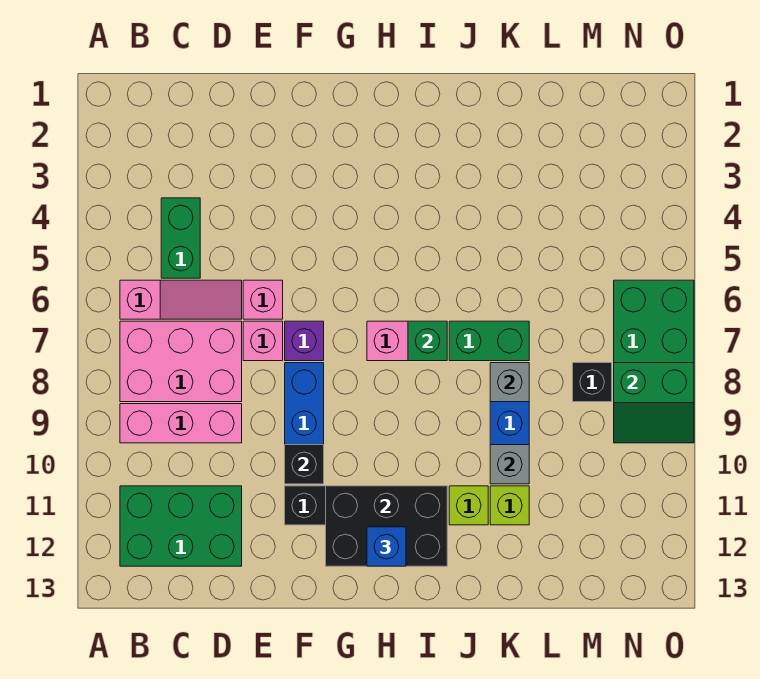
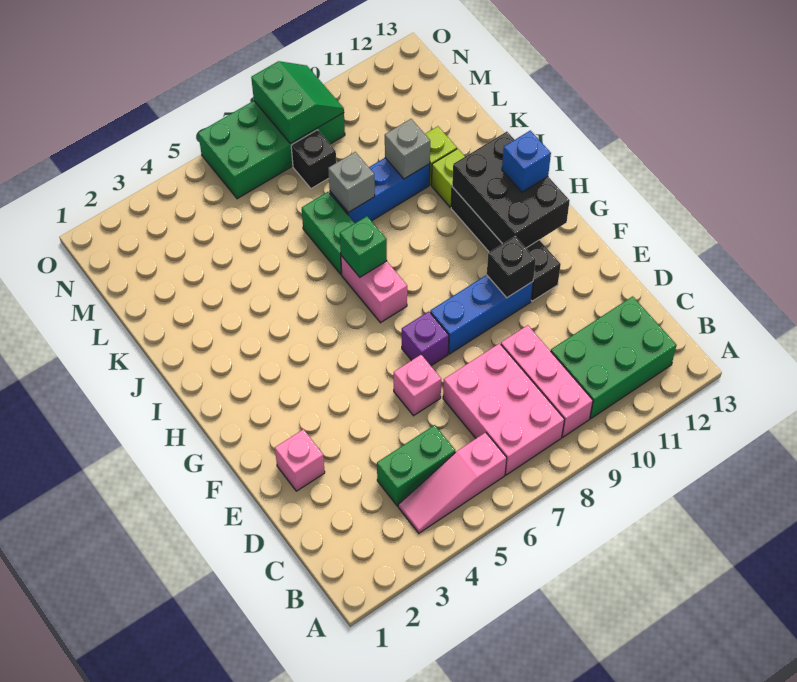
pink 1x3 slope [120,280,242,319] -> pink 1x3 slope turned to [398,432,507,533]
green 2x3 brick [120,486,242,566] -> green 2x3 brick turned to [551,296,677,418]
pink 1x1 brick [243,321,283,361] -> pink 1x1 brick moved to [275,429,325,491]

